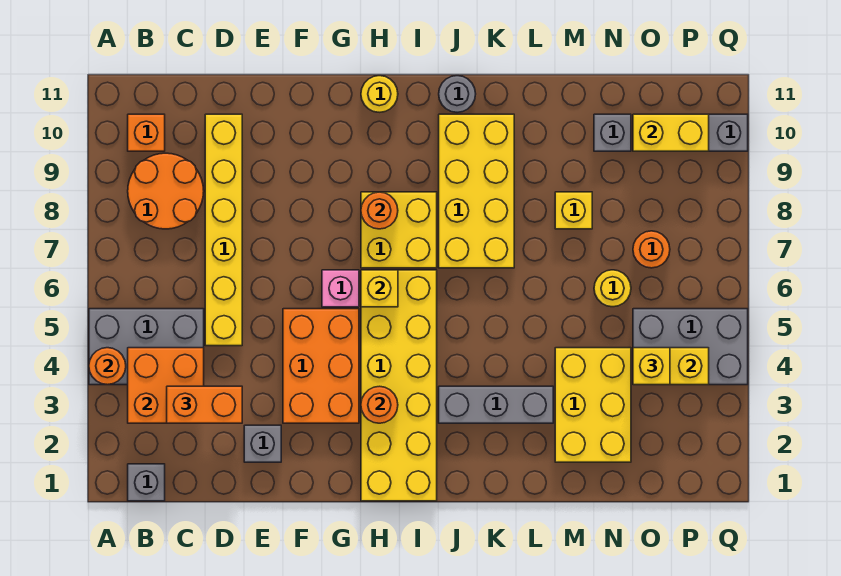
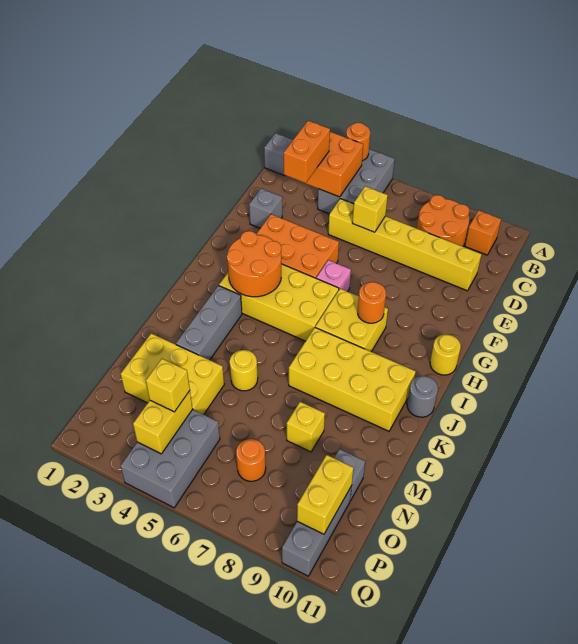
yellow 2x6 brick [361,270,437,501] -> yellow 2x4 brick [219,264,339,341]
orange 1x1 round brick [361,386,398,423] -> orange 2x2 round brick [227,231,281,297]
yellow 1x1 brick [361,270,398,307] -> yellow 1x1 brick moved to [352,186,388,232]
yellow 1x1 round brick [594,270,631,307] -> yellow 1x1 round brick moved to [230,350,258,391]

